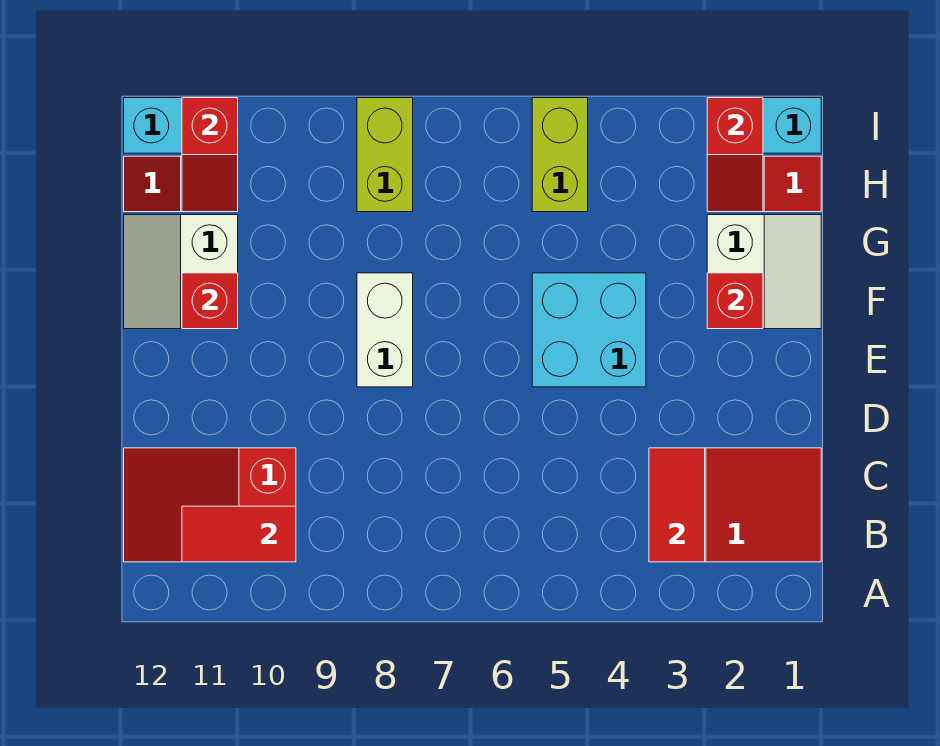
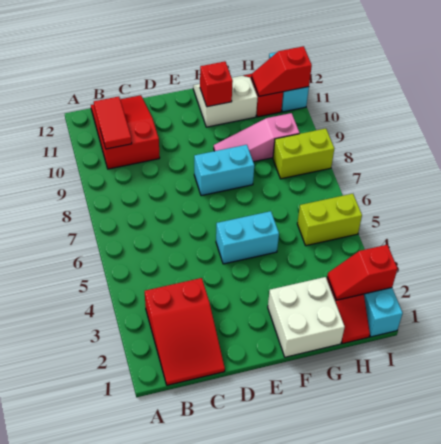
red 1x2 tile [649,448,705,562] -> none
cyan 2x2 brick [532,273,646,387] -> cyan 1x2 brick [216,211,279,264]
white 1x2 brick [357,273,413,387] -> cyan 1x2 brick [194,145,254,196]
white 2x2 slope [707,215,821,329] -> white 2x2 brick [268,277,345,357]
red 1x1 brick [707,273,763,329] -> none
none -> pink 1x3 slope [214,113,300,162]

